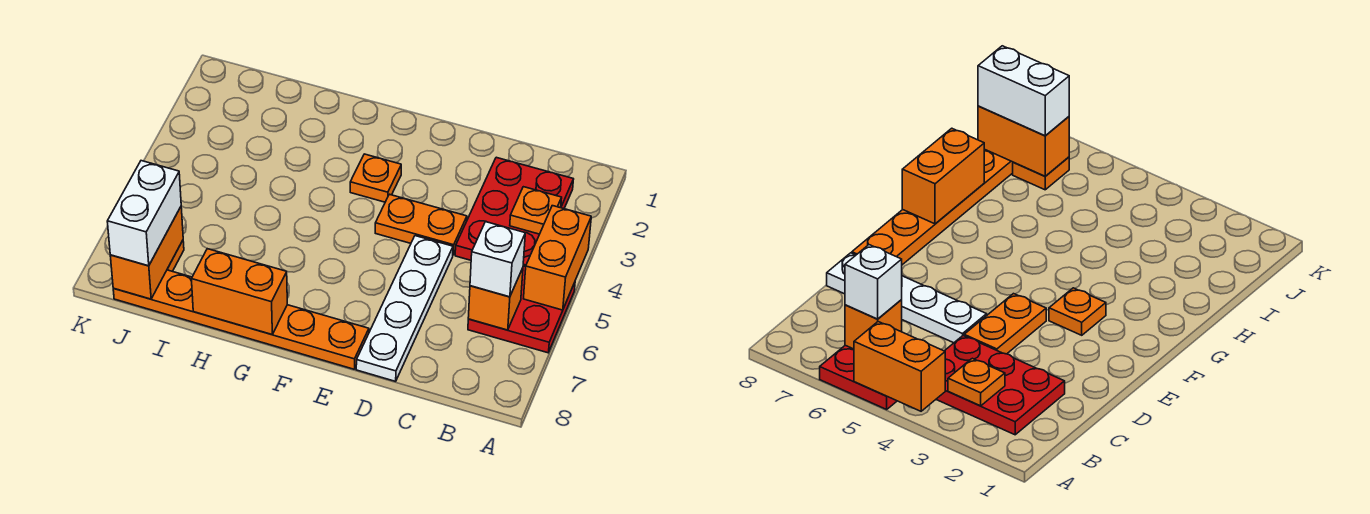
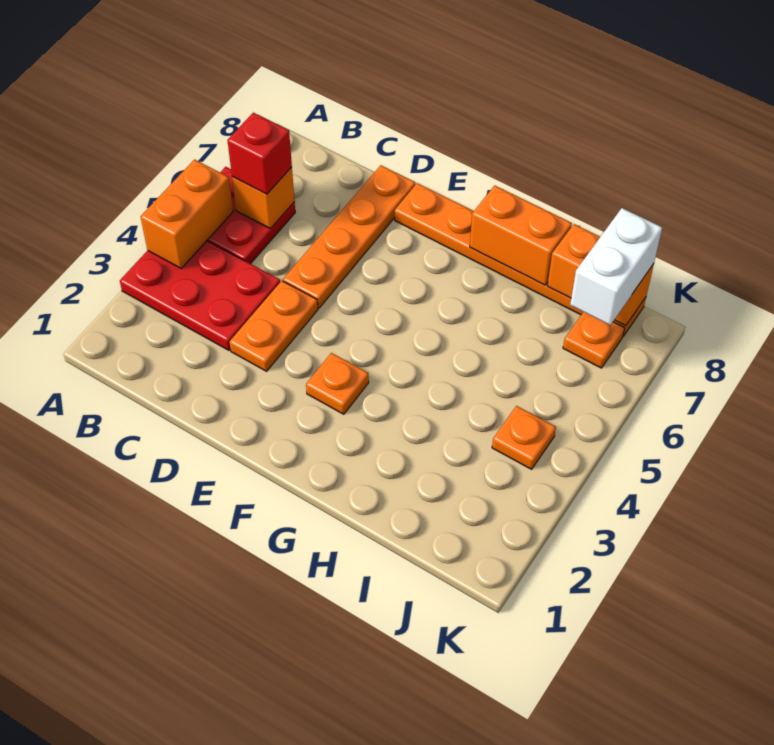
red 2x3 plate [455,157,573,267] -> red 2x3 plate turned to [120,241,280,350]
orange 1x1 plate [510,187,562,234] -> orange 1x1 plate moved to [492,406,556,469]
white 1x1 brick [470,222,525,297] -> red 1x1 brick [227,113,292,194]
orange 1x2 plate [375,194,467,255] -> orange 1x2 plate turned to [230,281,318,371]
white 1x4 plate [356,236,453,381] -> orange 1x4 plate [283,165,415,308]
orange 1x2 brick [110,207,183,299] -> orange 1x2 brick turned to [547,224,654,326]

